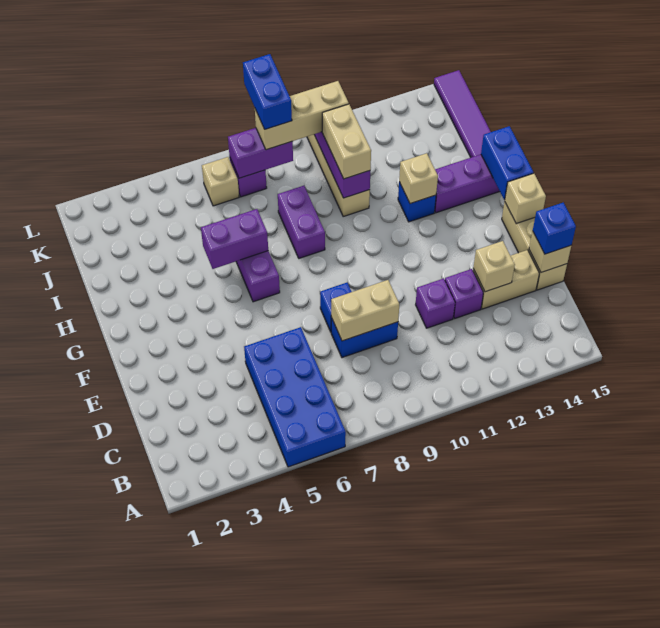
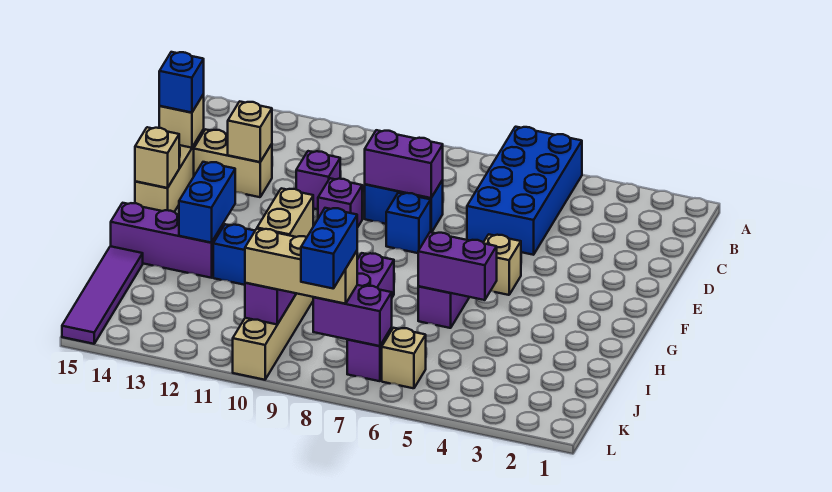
tan 1x2 brick [331,280,399,341] -> purple 1x2 brick [365,130,443,198]
purple 1x1 brick [445,269,483,319] -> purple 1x1 brick moved to [318,178,362,228]
blue 1x2 brick [481,126,533,200] -> blue 1x2 brick moved to [179,162,235,243]
tan 1x1 brick [399,153,438,203] -> tan 1x1 brick moved to [483,234,521,295]

